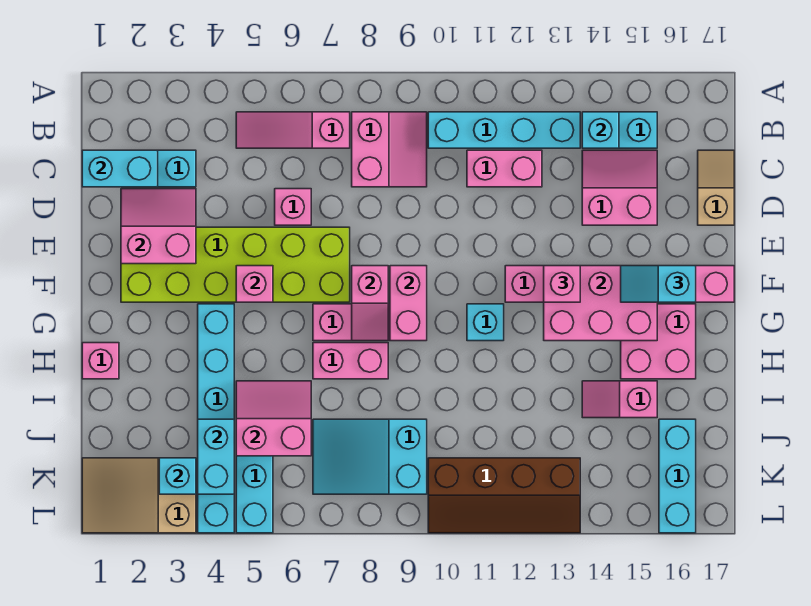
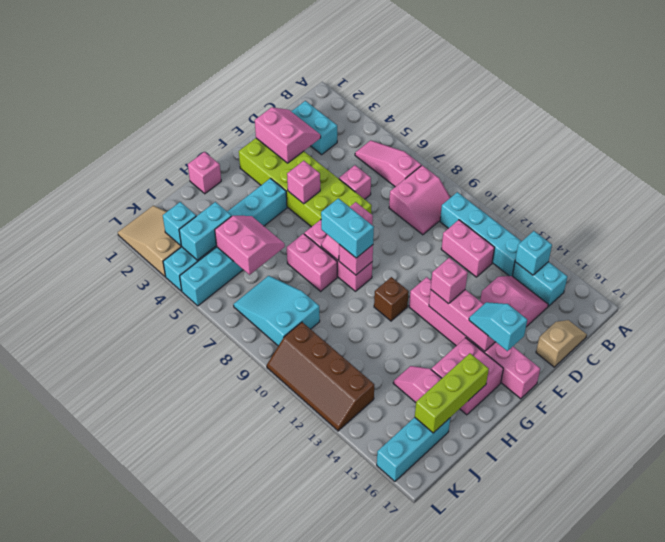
cyan 1x2 brick [82,150,158,187] -> cyan 1x2 brick moved to [321,198,374,258]
pink 1x2 brick [390,266,427,341] -> pink 1x1 brick [339,245,373,275]
pink 2x3 brick [544,266,657,341] -> pink 1x3 brick [429,290,495,351]
cyan 1x1 brick [467,304,504,341] -> brown 1x1 brick [374,277,409,321]
none -> lime 1x3 brick [415,353,489,433]

